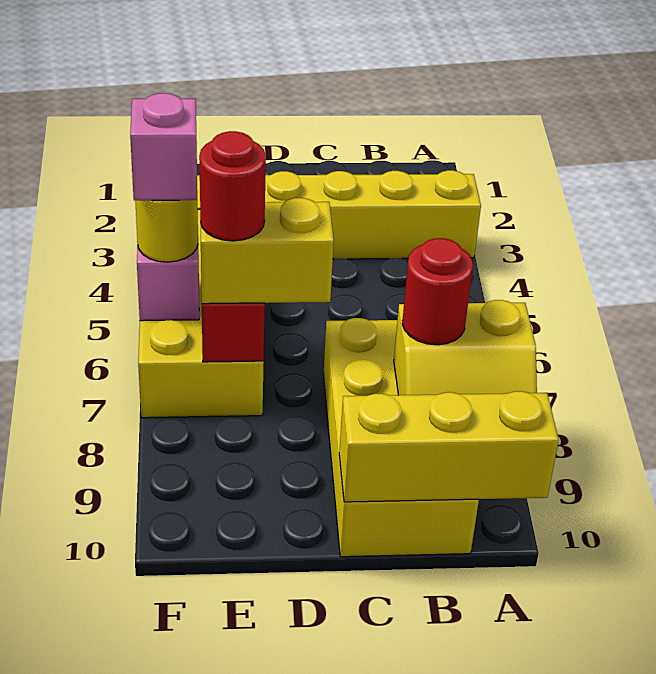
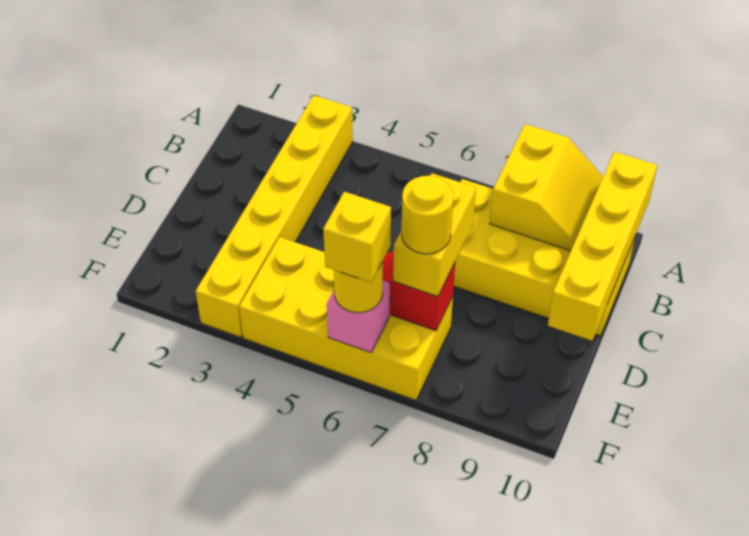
yellow 1x3 brick [339,391,559,502] -> yellow 1x4 brick [548,152,657,341]
red 1x1 round brick [402,238,473,345] -> none
red 1x1 round brick [199,131,266,241] -> yellow 1x1 round brick [402,176,453,254]
pink 1x1 brick [130,93,197,200] -> yellow 1x1 brick [323,192,391,283]

